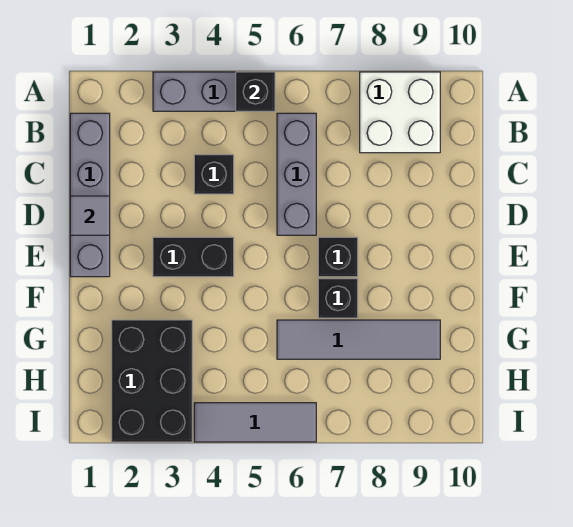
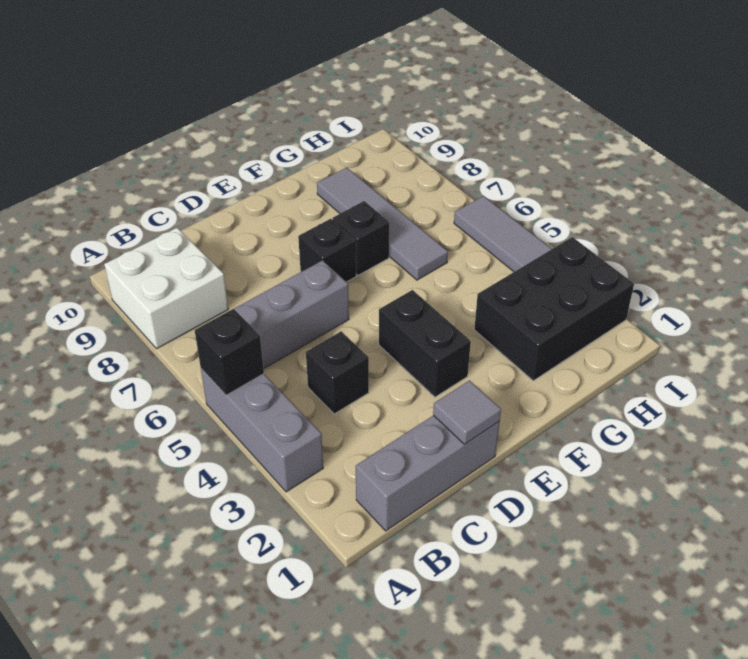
grey 1x4 brick [70,113,110,277] -> grey 1x3 brick [356,415,499,531]

